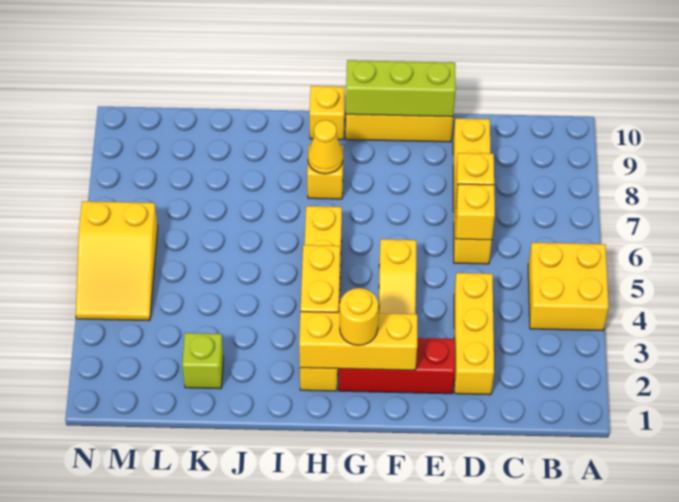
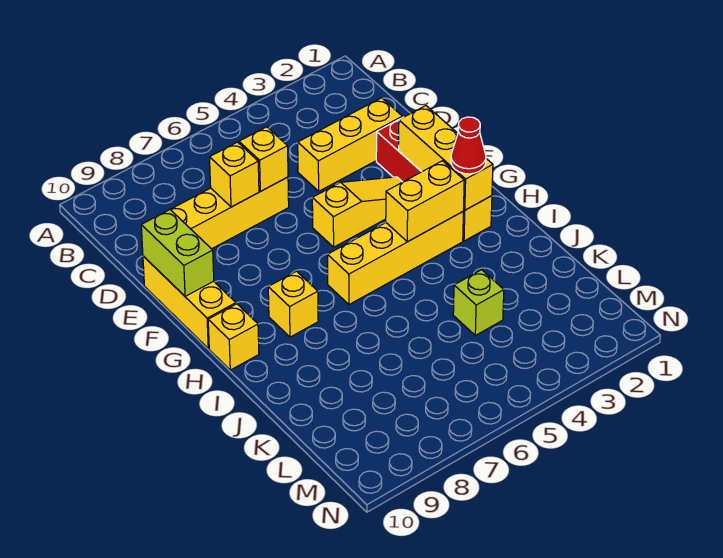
yellow 2x2 brick [528,242,609,331] -> none
lime 1x3 brick [346,60,456,117] -> lime 1x2 brick [141,209,214,296]
yellow 1x1 round brick [339,288,378,345] -> none
none -> red 1x1 cone [451,117,486,174]
yellow 1x1 cone [308,120,343,174] -> none
lime 1x1 brick [182,333,223,389] -> lime 1x1 brick moved to [453,270,504,335]
yellow 2x3 slope [76,201,158,321] -> none

